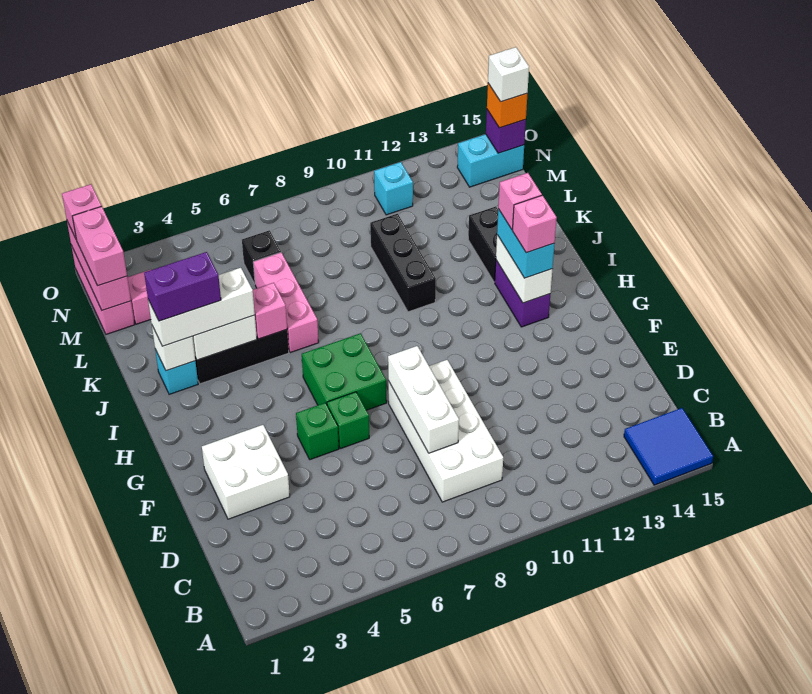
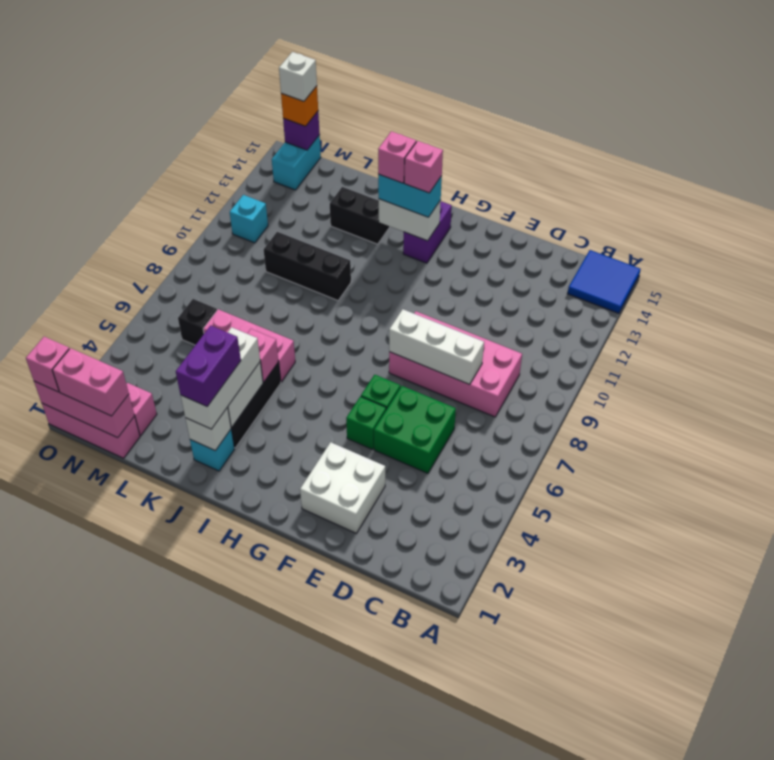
white 2x4 brick [388,360,503,502] -> pink 2x4 brick [389,311,522,417]
green 2x2 brick [302,333,387,410] -> green 2x2 brick moved to [374,386,456,473]
purple 1x2 brick [495,260,550,327] -> purple 1x2 brick turned to [403,201,452,263]

